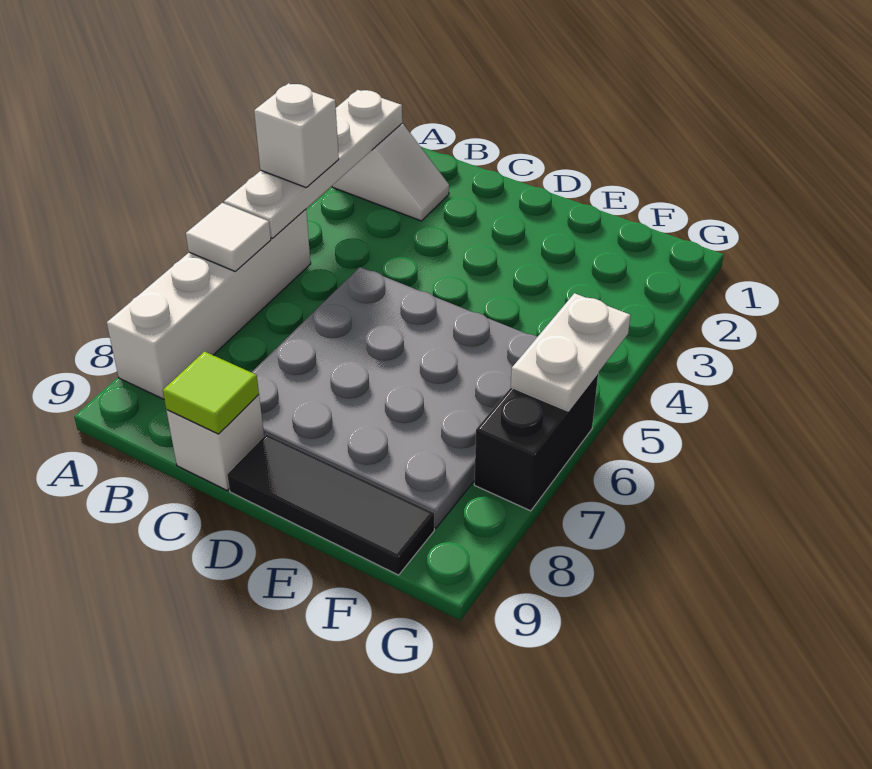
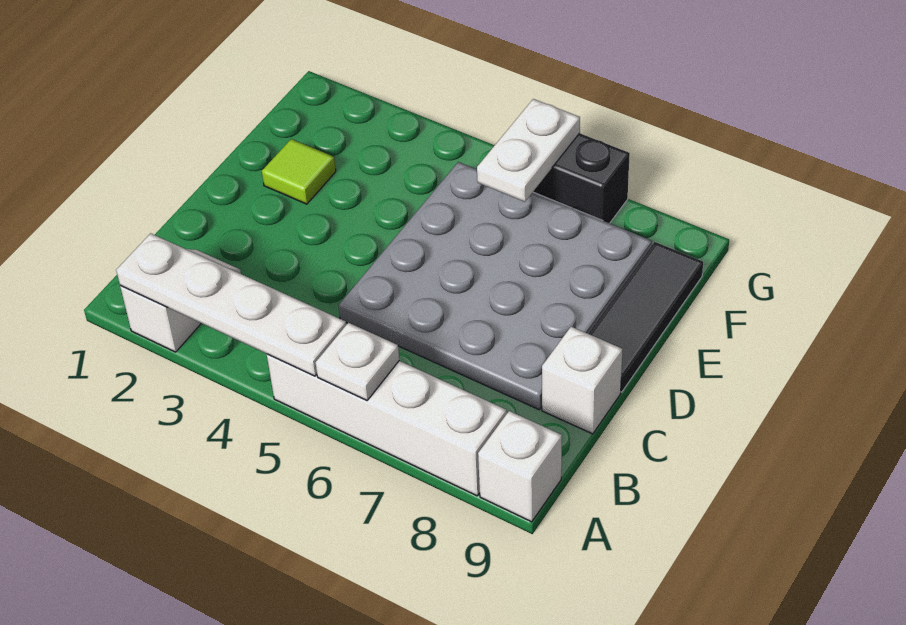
white 1x1 brick [254,83,339,187] -> white 1x1 brick moved to [478,411,562,522]
white 1x1 tile [186,203,271,271] -> white 1x1 plate [316,323,399,400]
lime 1x1 tile [163,352,259,434] -> lime 1x1 tile moved to [262,139,336,204]
white 1x2 plate [511,293,630,411] -> white 1x2 plate turned to [477,99,580,202]

